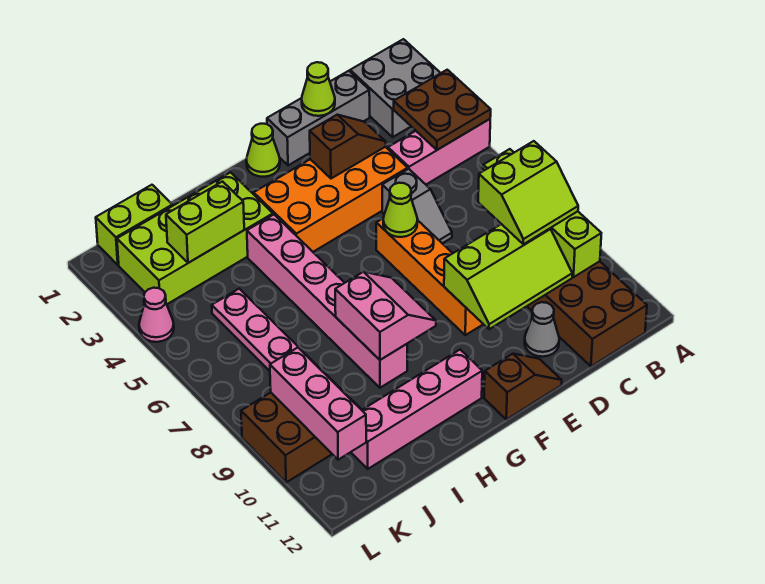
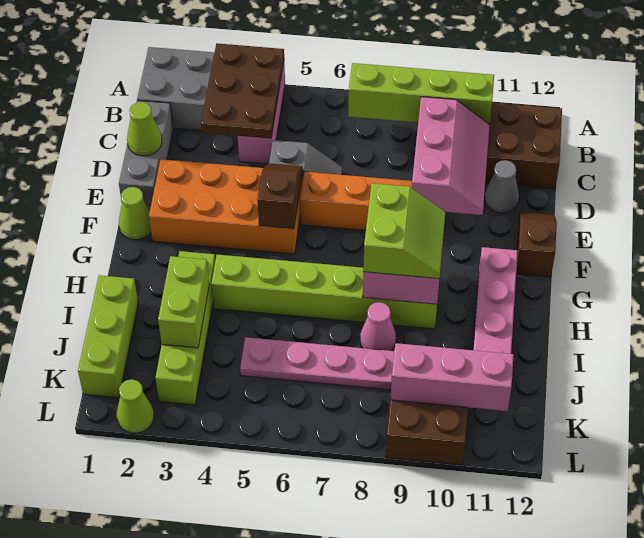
brown 2x2 plate [394,70,491,150] -> brown 2x3 plate [201,43,284,138]
lime 2x2 slope [478,141,578,244] -> lime 2x2 slope moved to [363,183,445,279]
lime 2x3 slope [444,224,572,329] -> pink 2x3 slope [412,97,490,215]
orange 2x4 brick [254,147,408,252] -> orange 2x4 brick turned to [149,159,303,254]
brown 1x2 slope [310,115,386,179] -> brown 1x2 slope moved to [258,163,303,229]
lime 1x1 cone [383,183,418,237] -> lime 1x1 cone moved to [117,379,154,433]
lime 2x4 brick [117,172,273,304] -> lime 1x4 brick [155,251,215,405]
pink 1x6 brick [247,215,407,388] -> lime 1x6 brick [211,254,437,329]
lime 1x2 brick [96,185,172,265] -> lime 1x3 brick [78,275,138,398]
pink 1x1 cone [139,288,174,342] -> pink 1x1 cone moved to [360,302,396,351]

